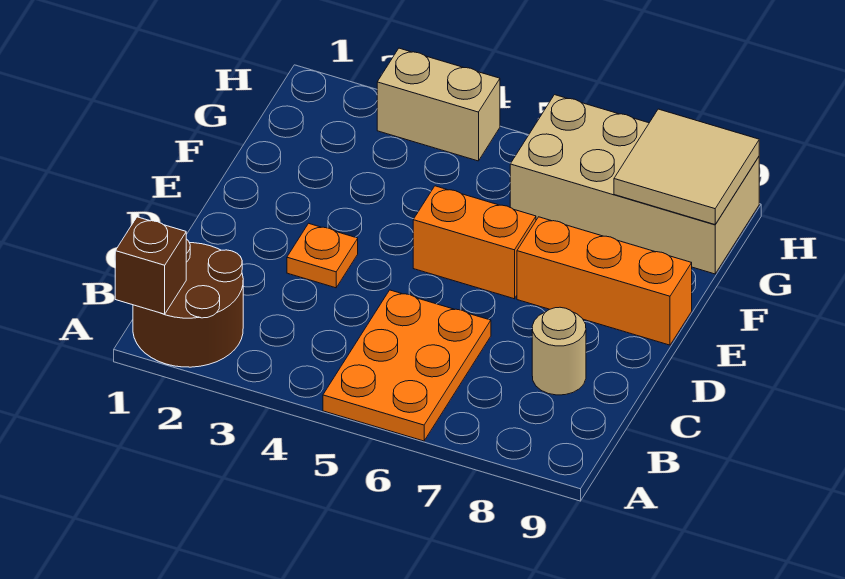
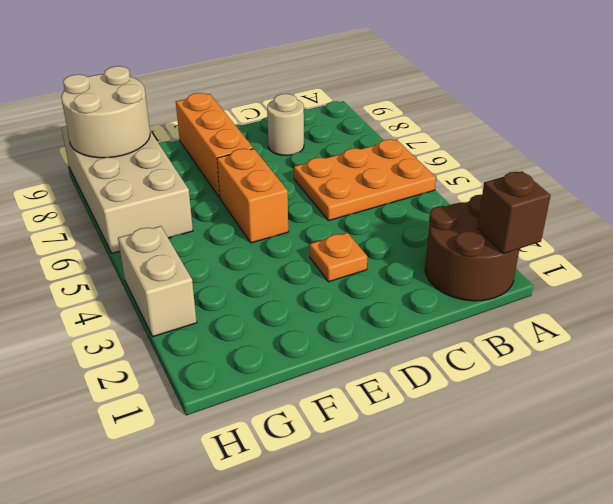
tan 2x2 tile [614,109,759,224] -> tan 2x2 round brick [61,66,150,158]

